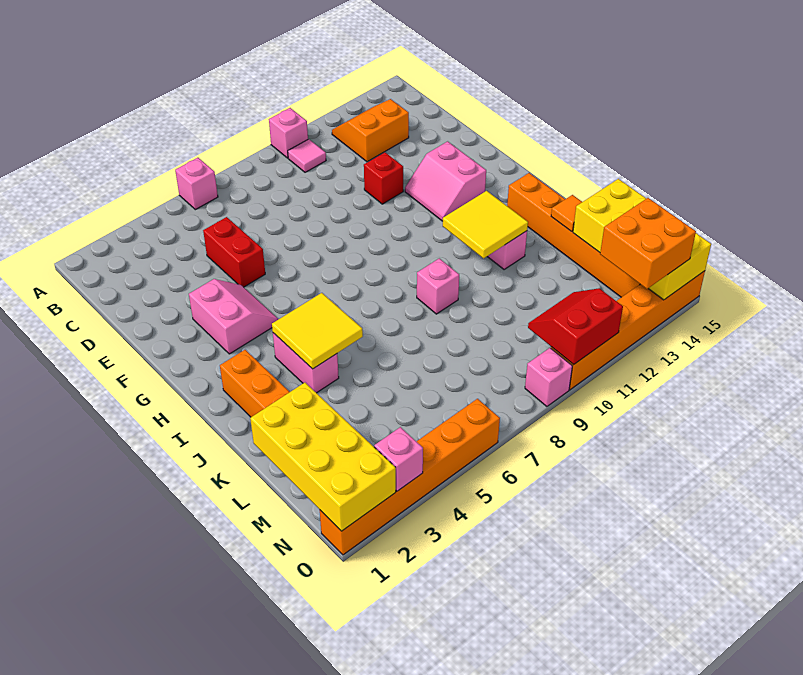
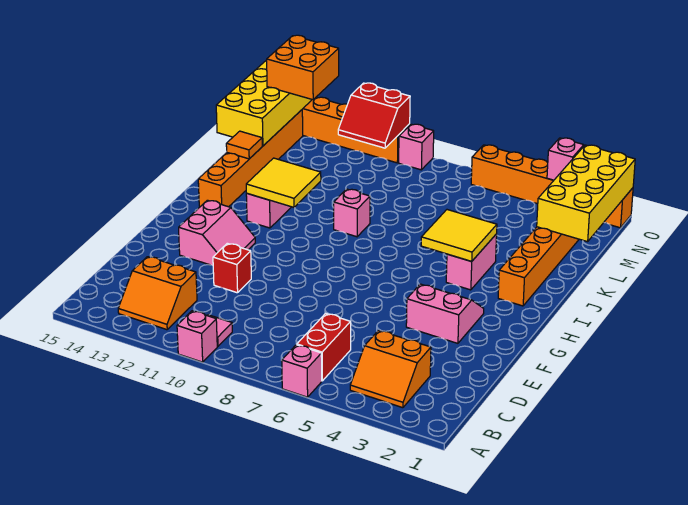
none -> orange 2x2 slope [350,330,431,408]
red 1x2 brick [203,217,265,287] -> red 1x2 brick moved to [297,314,351,381]
pink 2x2 slope [189,279,278,354] -> pink 2x2 slope turned to [406,284,484,343]

